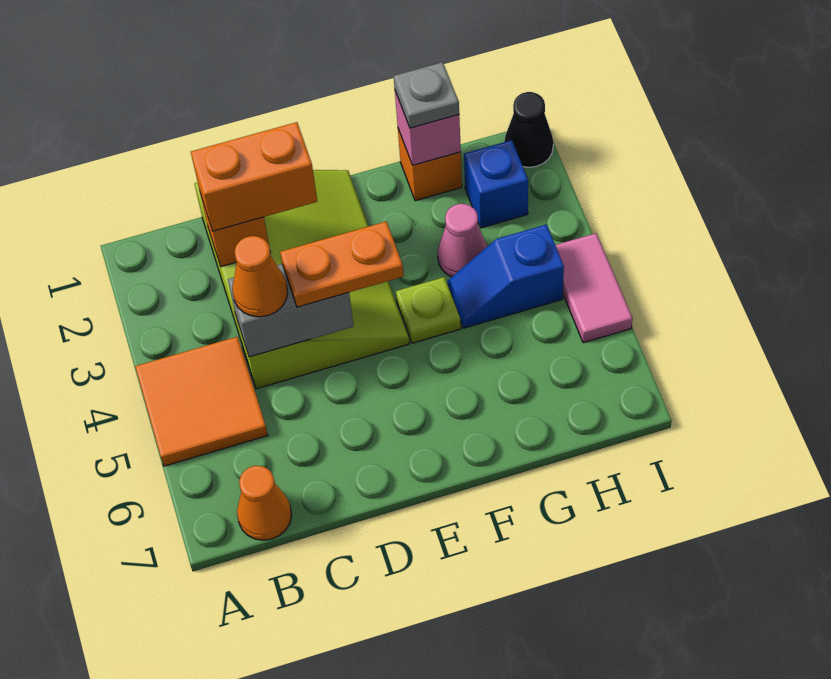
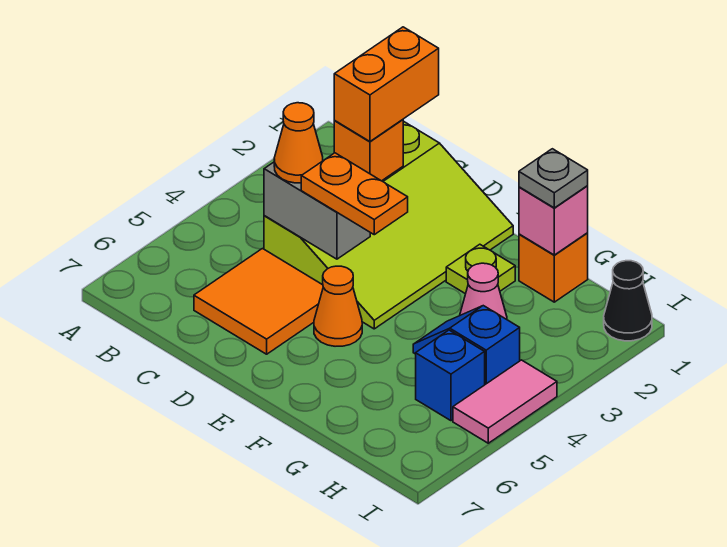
orange 2x2 tile [135,337,268,466] -> orange 2x2 tile moved to [194,249,323,354]
orange 1x1 cone [237,466,292,540] -> orange 1x1 cone moved to [314,266,362,346]
orange 1x2 brick [191,122,317,231] -> orange 1x2 brick turned to [334,27,439,141]
lime 1x1 plate [396,277,461,343] -> lime 1x1 plate moved to [446,244,515,294]
blue 1x1 brick [464,140,528,228] -> blue 1x1 brick moved to [416,330,485,421]

